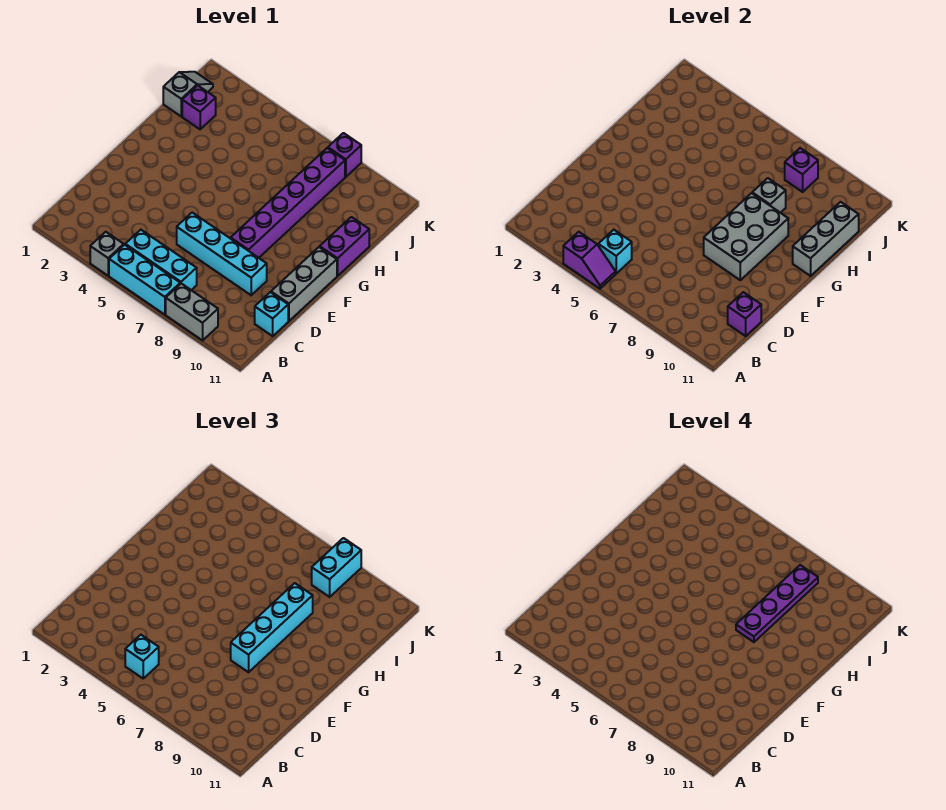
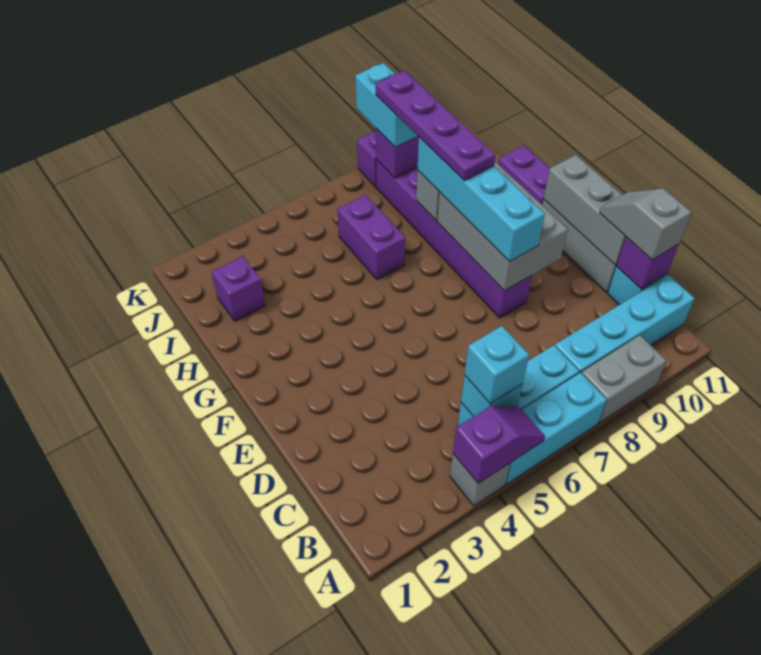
cyan 1x4 brick [177,213,267,295] -> cyan 1x4 brick moved to [555,275,694,373]
grey 1x3 brick [793,202,859,276] -> grey 1x3 brick moved to [544,155,626,265]
none -> purple 1x2 brick [338,195,405,280]
grey 1x2 slope [163,72,213,116] -> grey 1x2 slope moved to [600,188,691,260]

